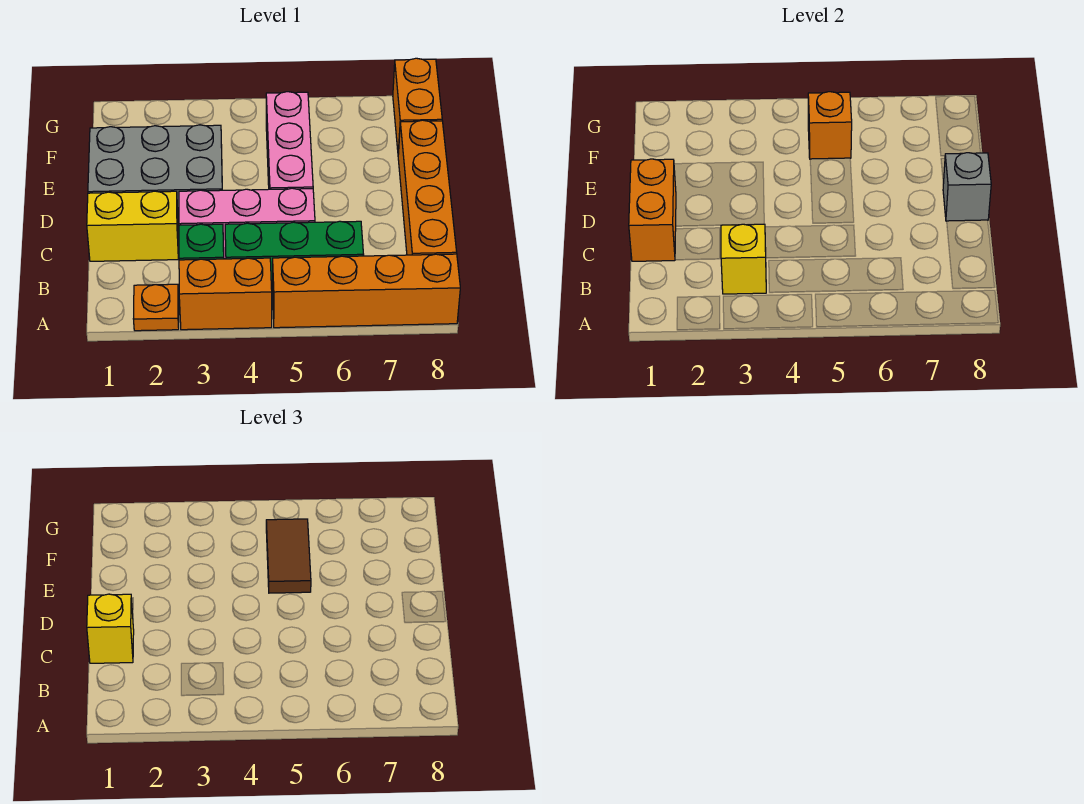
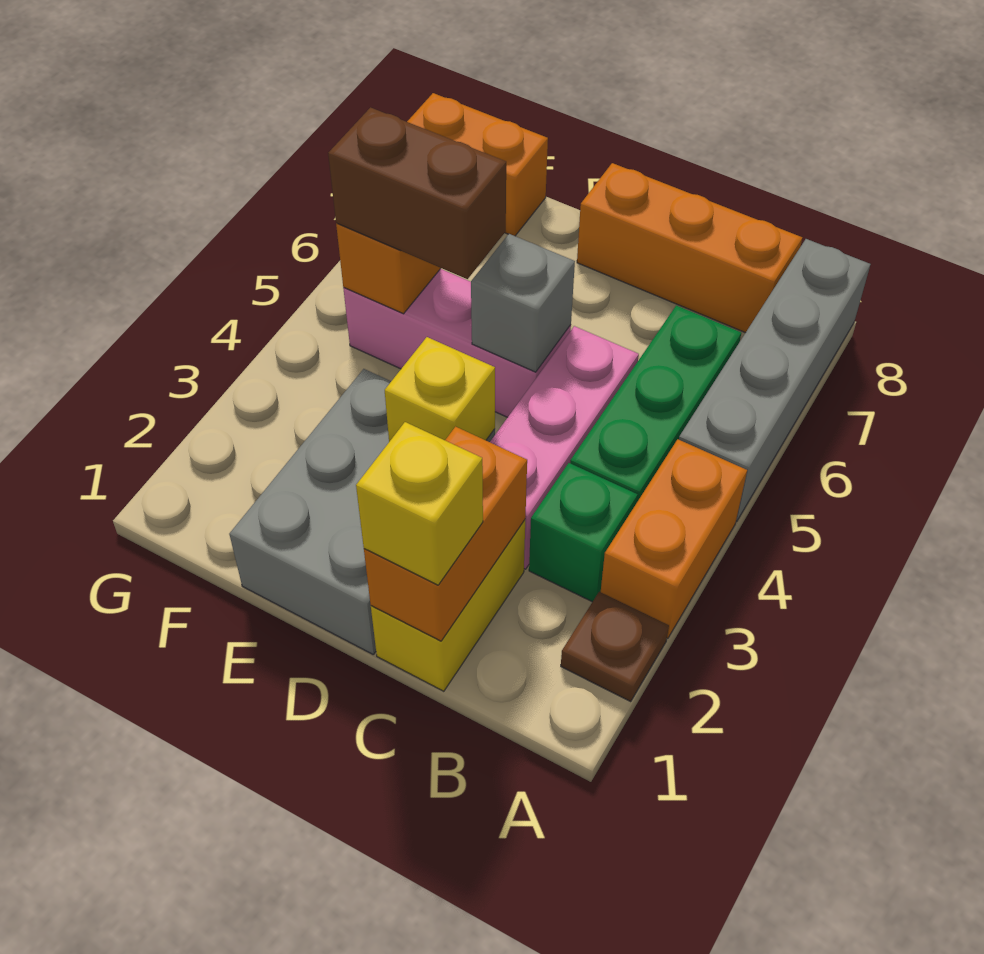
orange 1x1 plate [133,284,179,331] -> brown 1x1 plate [561,592,669,702]
orange 1x4 brick [273,254,460,328] -> grey 1x4 brick [679,239,870,522]
yellow 1x1 brick [721,224,766,294] -> yellow 1x1 brick moved to [385,337,495,442]
orange 1x4 brick [398,120,457,255] -> orange 1x3 brick [577,163,802,333]
orange 1x2 brick [629,159,676,261] -> orange 1x2 brick turned to [364,427,527,641]
grey 1x1 brick [943,153,991,221] -> grey 1x1 brick moved to [471,234,575,372]
brown 1x2 tile [266,519,311,593] -> brown 1x2 brick [328,107,506,279]

